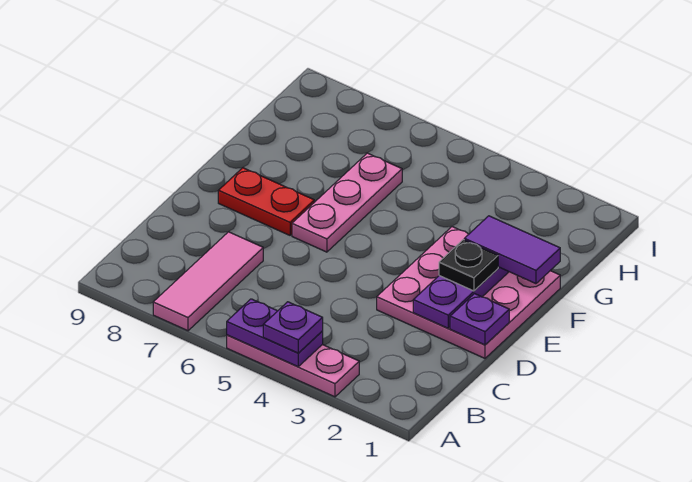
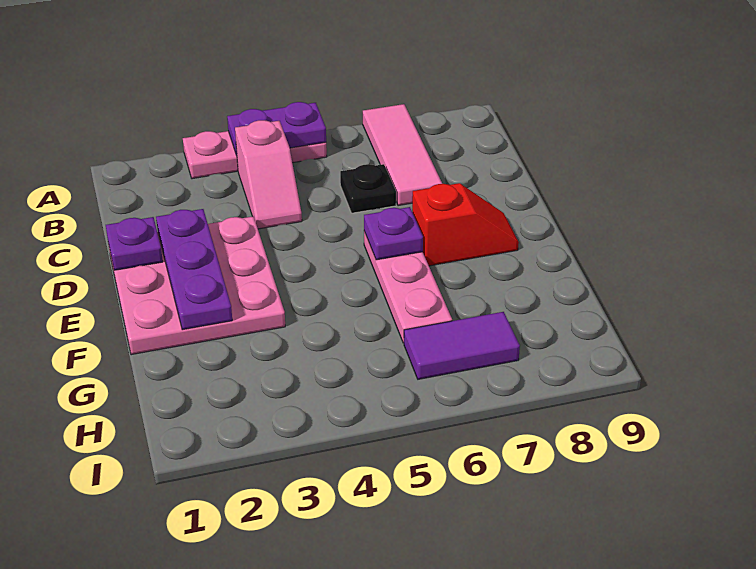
purple 1x1 plate [263,302,323,353] -> purple 1x1 plate moved to [364,207,423,260]
none -> pink 1x2 slope [235,120,302,229]
black 1x1 plate [439,240,498,291] -> black 1x1 plate moved to [340,164,396,213]
red 1x2 plate [218,168,314,235] -> red 1x2 slope [412,183,519,266]
purple 1x2 tile [464,216,560,284] -> purple 1x2 tile moved to [404,312,520,379]

